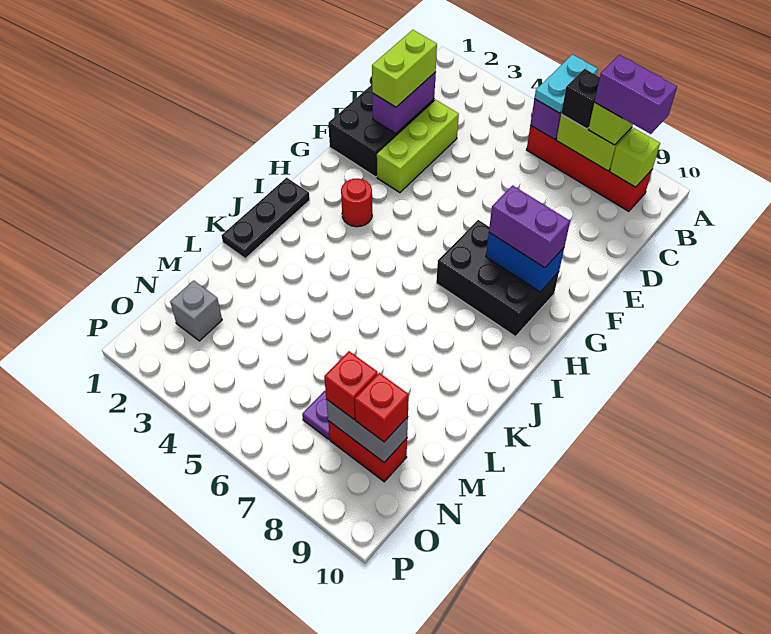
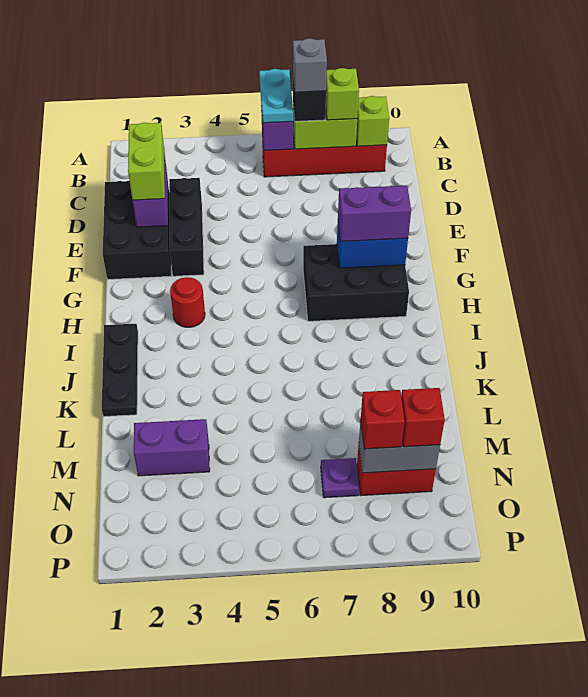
purple 1x2 brick [595,55,677,134] -> purple 1x2 brick moved to [134,419,210,476]
lime 1x3 brick [377,100,459,193] -> black 1x3 brick [169,178,204,276]
grey 1x1 brick [170,280,222,341] -> grey 1x1 brick moved to [293,38,327,92]

